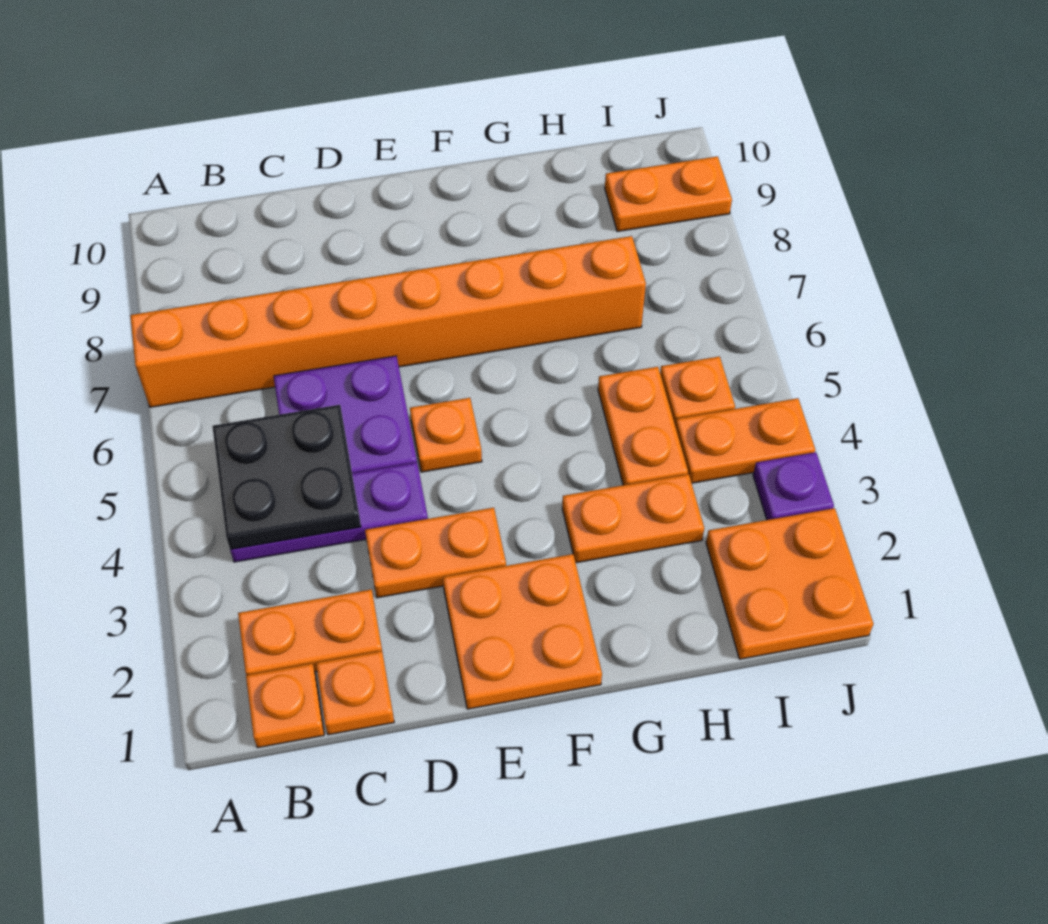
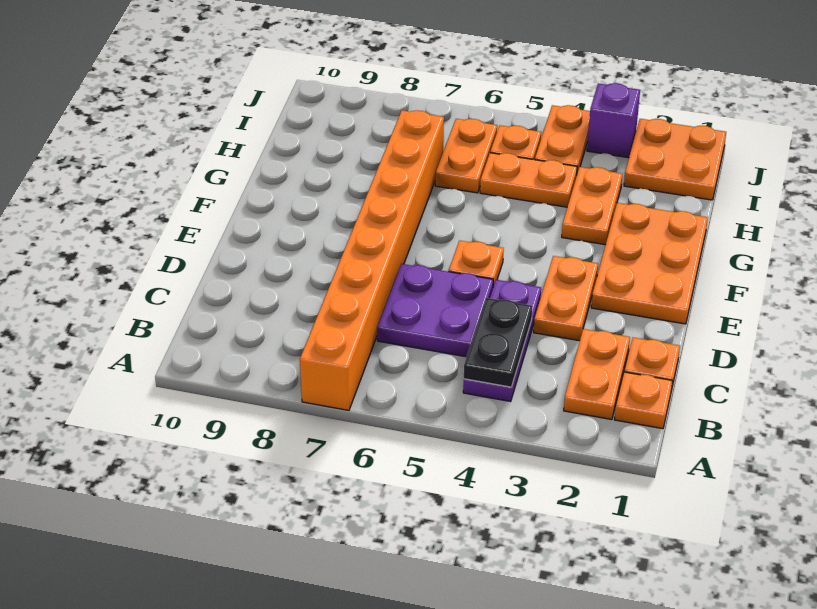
black 2x2 plate [212,405,361,550] -> black 1x2 plate [464,298,532,387]
orange 2x2 plate [443,554,602,709] -> orange 2x3 plate [591,203,708,324]
orange 1x2 plate [605,156,732,232] -> orange 1x2 plate moved to [435,119,497,193]
purple 1x1 plate [753,452,834,520] -> purple 1x1 brick [587,83,640,158]

